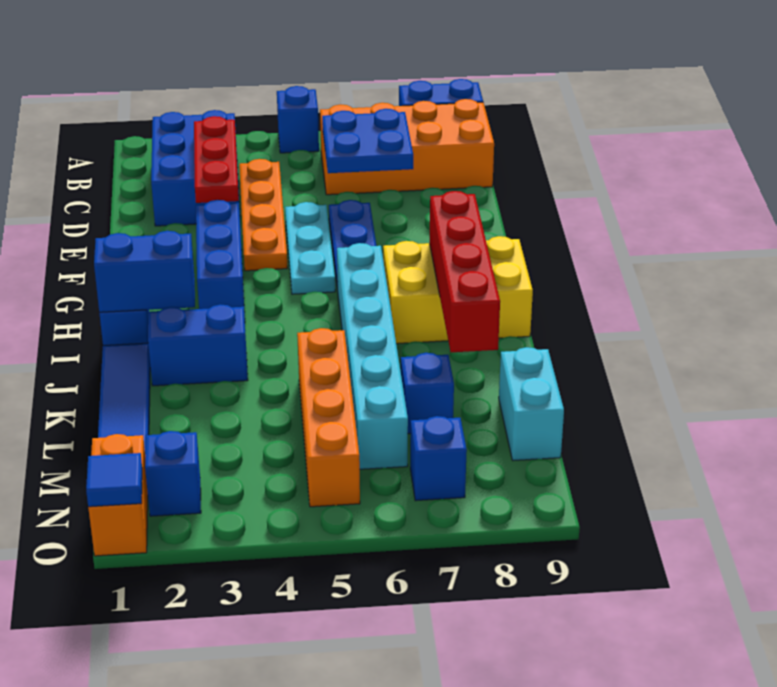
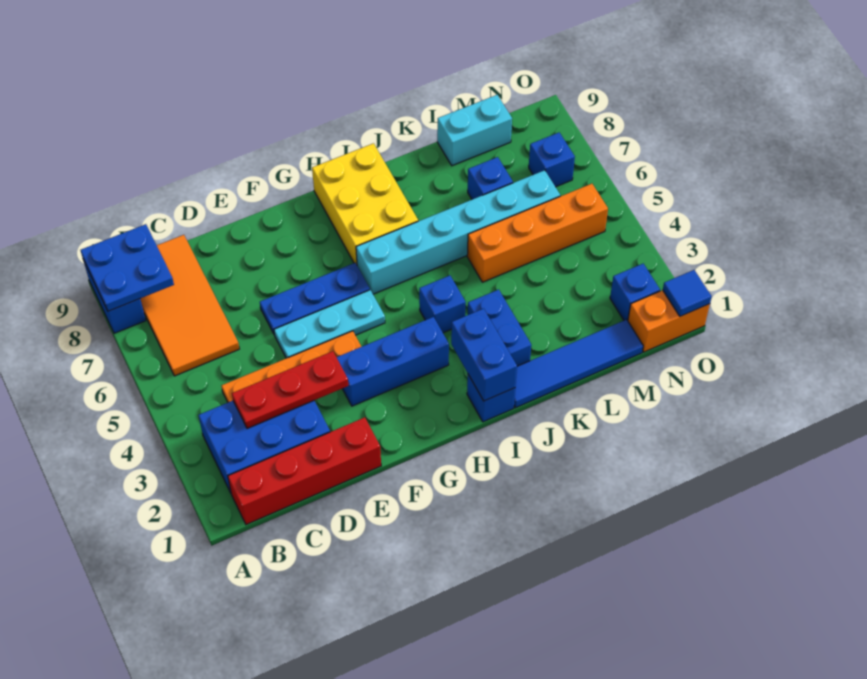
blue 1x1 brick [277,86,319,153] -> blue 1x1 brick moved to [419,276,466,333]
orange 2x4 brick [320,99,494,195] -> orange 2x4 tile [140,235,239,376]
blue 2x2 plate [322,109,413,173] -> blue 2x2 plate moved to [80,224,174,311]
red 1x4 brick [430,191,500,352] -> red 1x4 brick moved to [228,417,381,525]

